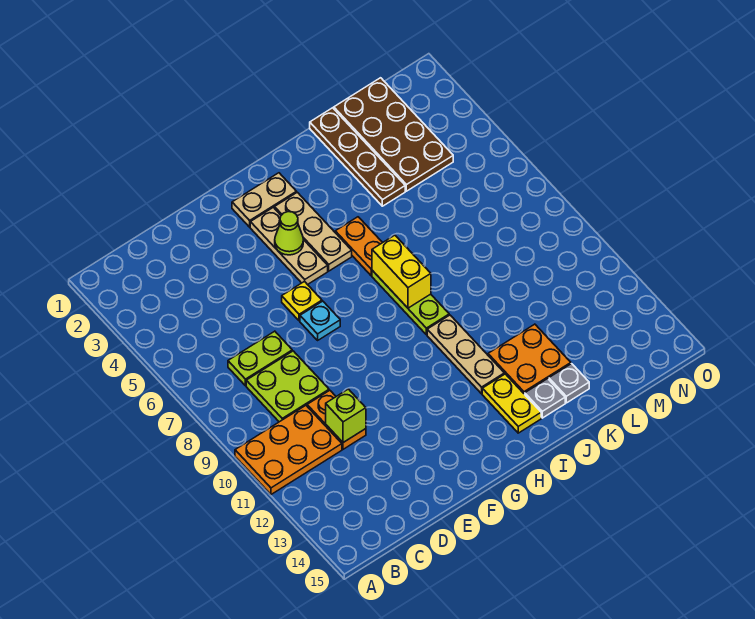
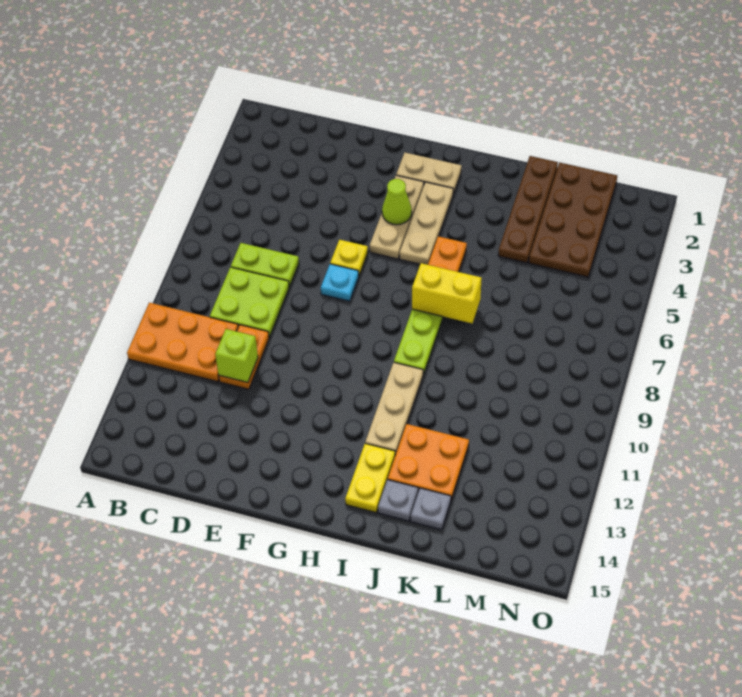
yellow 1x2 brick [372,235,431,308] -> yellow 1x2 brick turned to [412,263,482,323]

